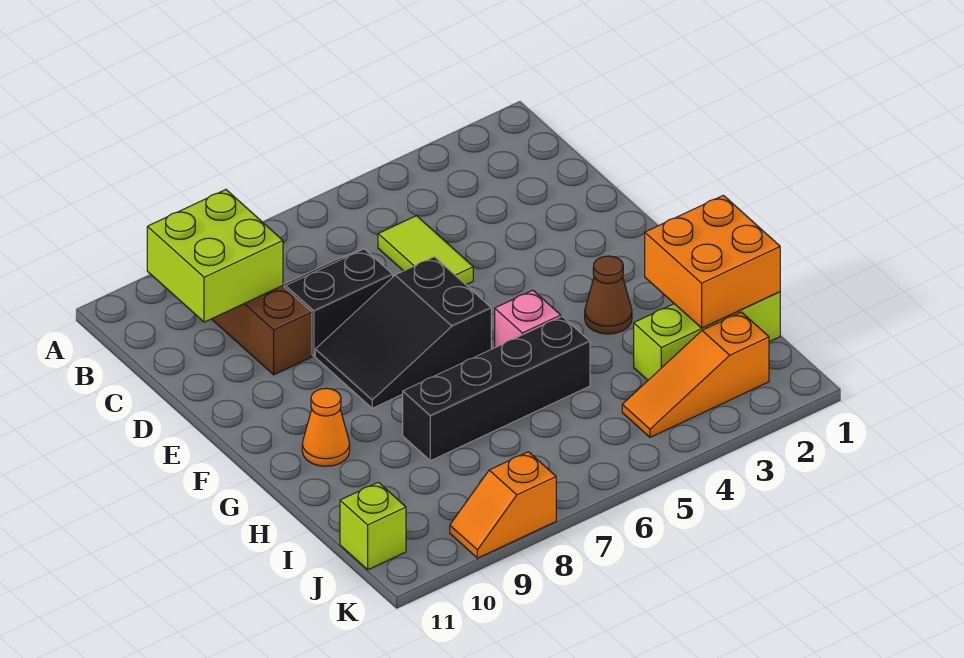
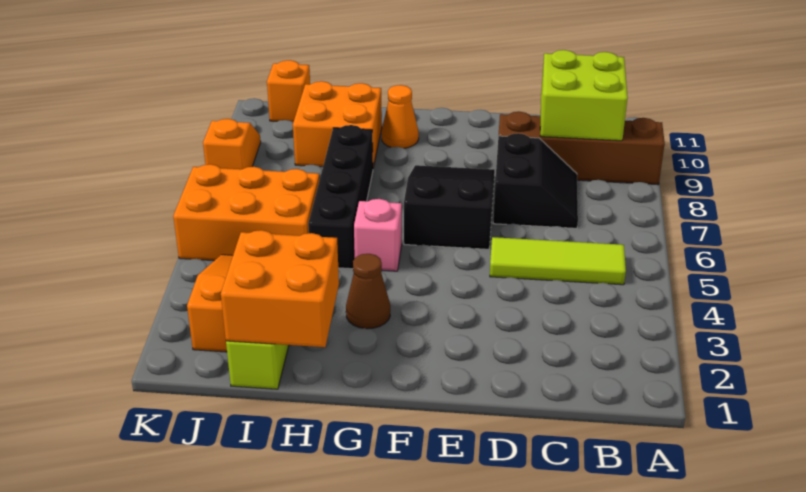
lime 1x2 tile [378,216,473,285] -> lime 1x3 tile [490,237,626,285]
none -> orange 2x2 brick [293,81,382,168]
none -> orange 2x3 brick [173,164,320,261]
lime 1x1 brick [340,482,406,570] -> orange 1x1 brick [267,60,310,122]

